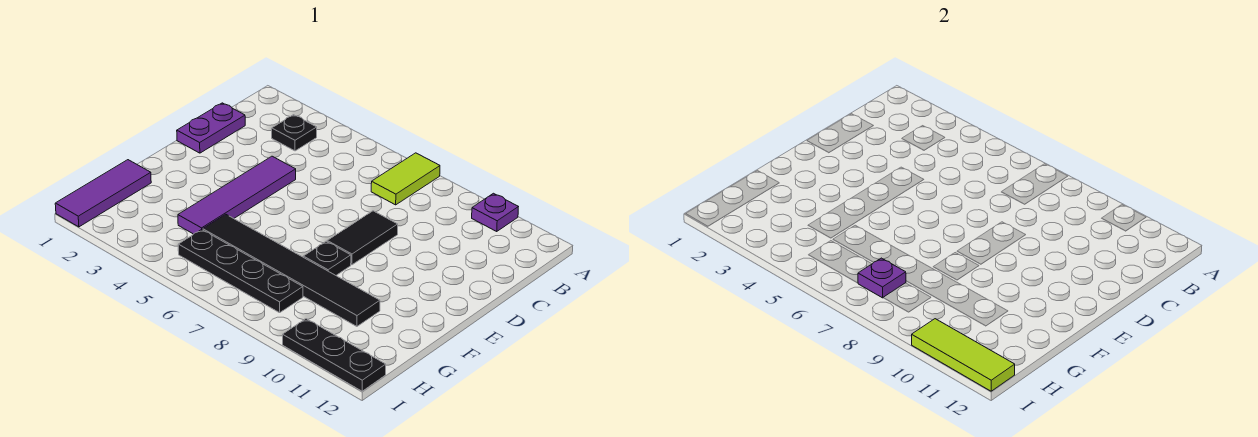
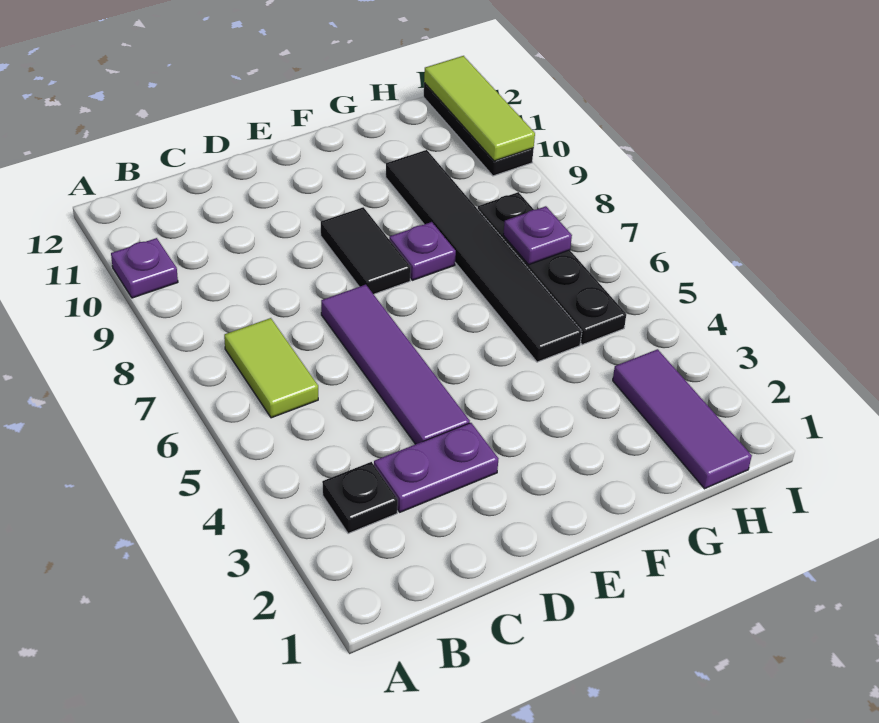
lime 1x2 tile [371,153,440,205] -> lime 1x2 tile turned to [224,318,318,418]
purple 1x2 plate [177,103,245,153] -> purple 1x2 plate moved to [374,423,498,512]
purple 1x4 tile [178,156,296,234] -> purple 1x4 tile turned to [321,285,470,444]
black 1x2 tile [327,211,398,265] -> black 1x2 tile turned to [321,207,411,294]
black 1x1 plate [303,241,351,275] -> purple 1x1 plate [389,222,456,280]
purple 1x3 tile [55,160,151,227] -> purple 1x3 tile turned to [613,349,752,489]

